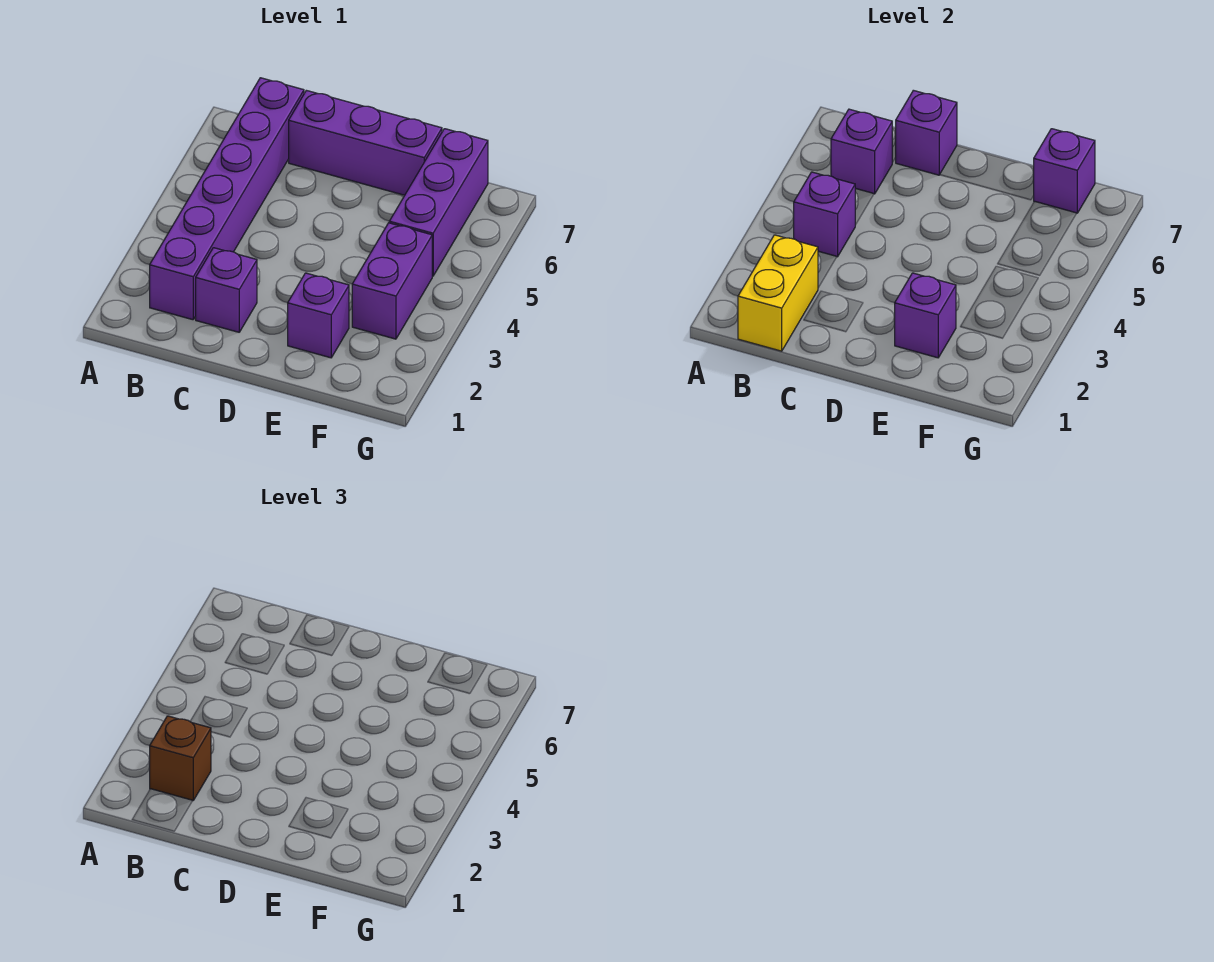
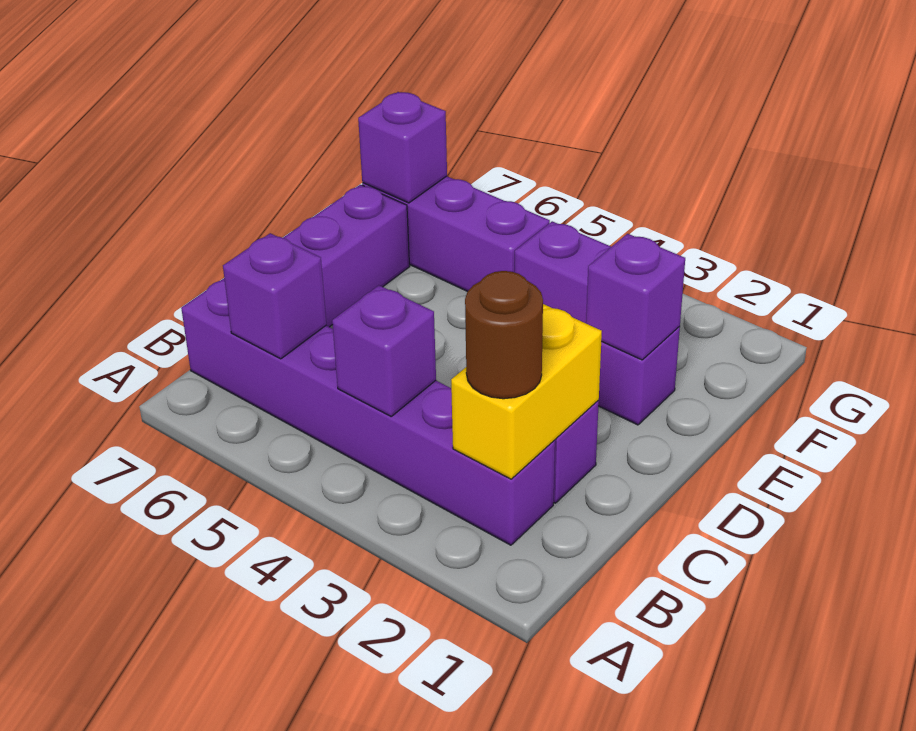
yellow 1x2 brick [738,235,818,351] -> yellow 1x2 brick turned to [451,304,602,479]
brown 1x1 brick [150,716,211,801] -> brown 1x1 round brick [465,271,543,399]
purple 1x1 brick [896,90,957,175] -> none

